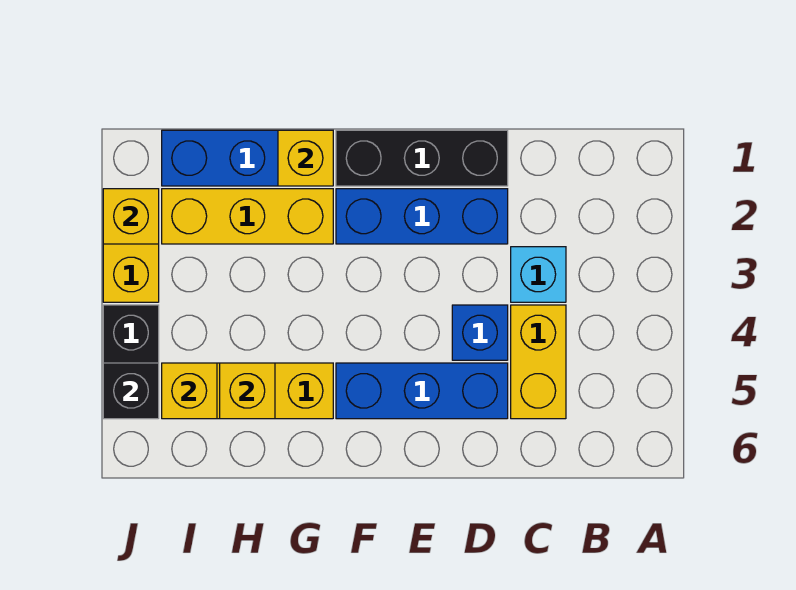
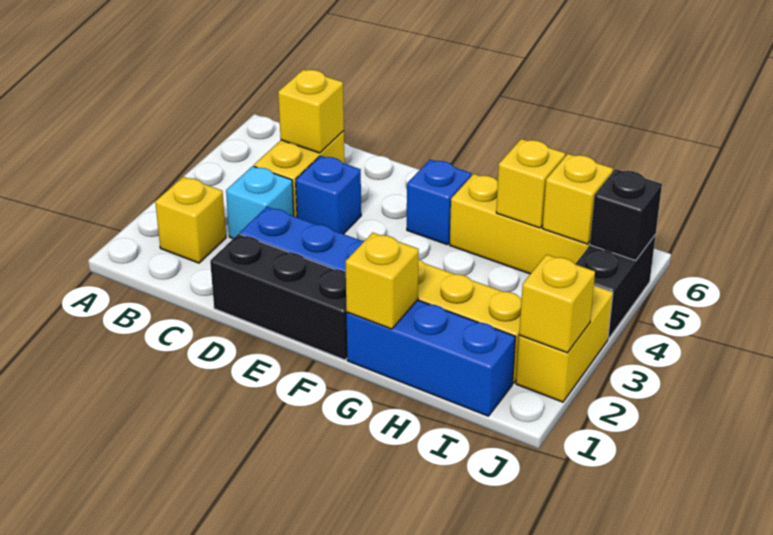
none -> yellow 1x1 brick [155,177,226,263]
none -> yellow 1x1 brick [278,70,344,153]
blue 1x3 brick [336,363,508,419] -> blue 1x1 brick [407,159,471,245]

